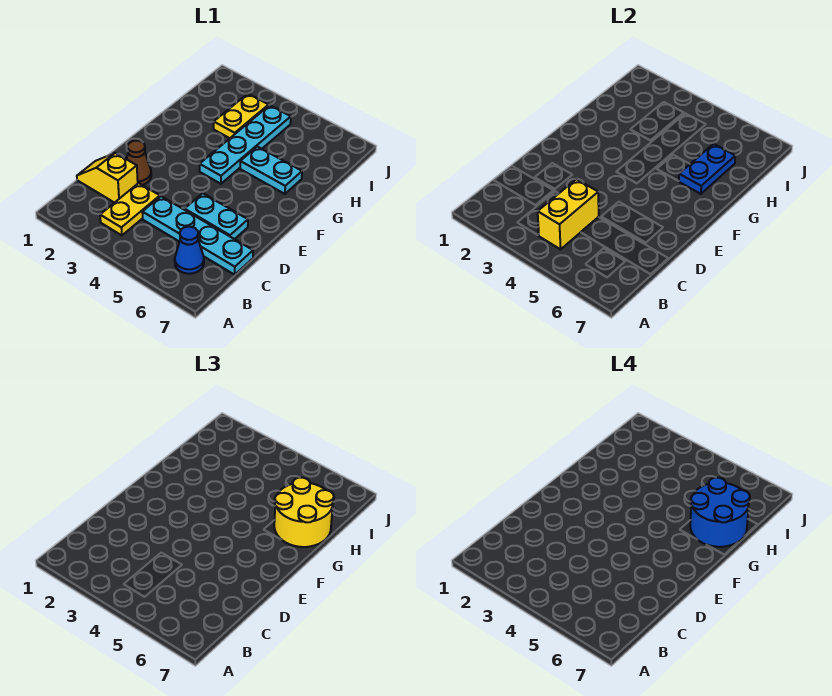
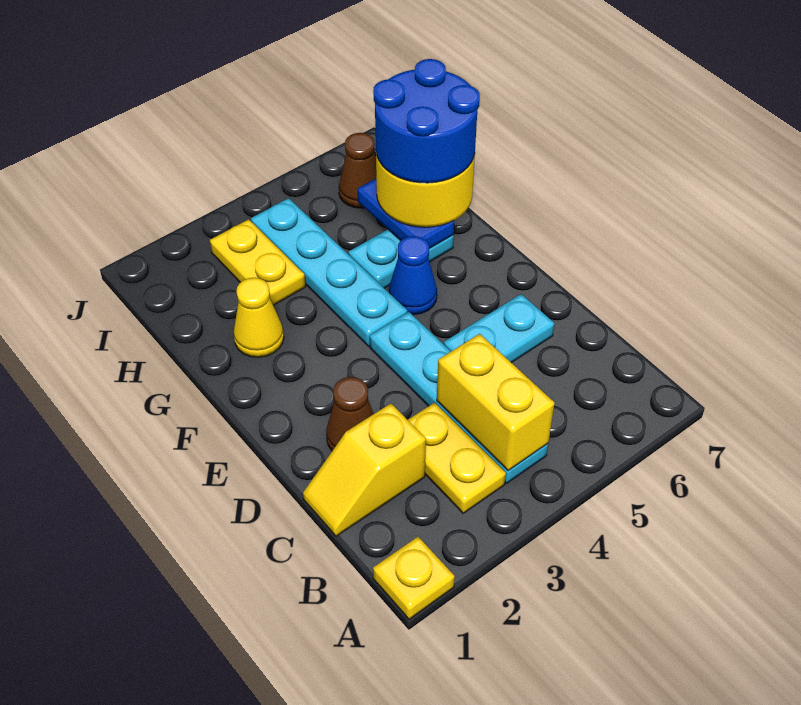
none -> yellow 1x1 plate [373,537,455,619]
blue 1x1 cone [175,227,204,274] -> blue 1x1 cone moved to [389,236,437,315]
cyan 1x4 plate [142,196,253,275] -> cyan 1x4 plate turned to [370,312,548,483]
none -> yellow 1x1 cone [233,278,284,357]
none -> brown 1x1 cone [339,133,376,208]

